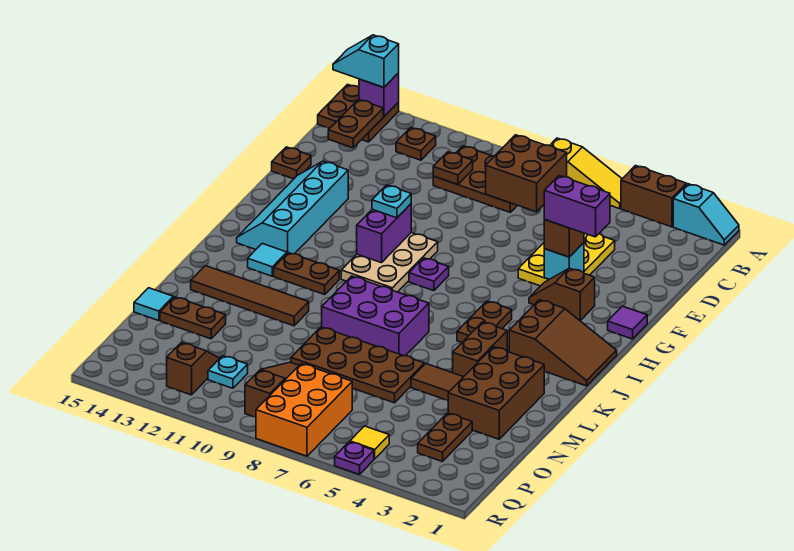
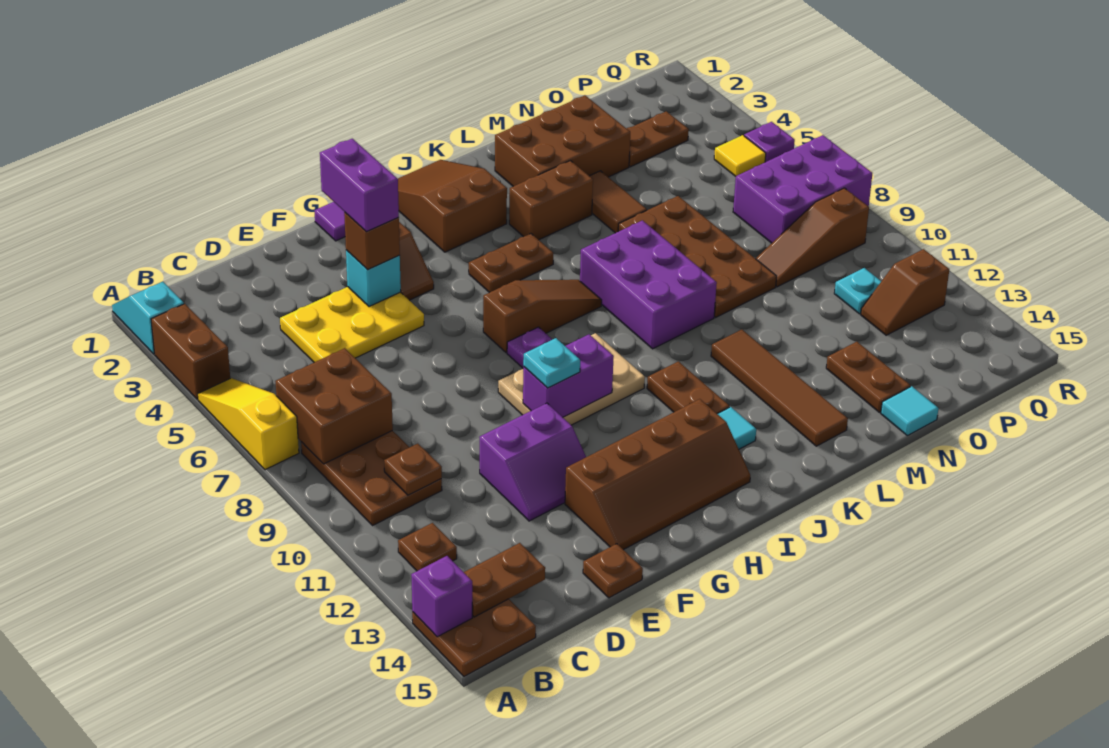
cyan 1x2 slope [333,35,399,88] -> none
none -> purple 2x2 slope [480,403,586,521]
cyan 2x4 slope [237,161,348,254] -> brown 2x4 slope [565,399,750,550]
none -> brown 1x3 slope [483,280,602,353]
orange 2x3 brick [256,364,352,456] -> purple 2x3 brick [733,135,872,243]

